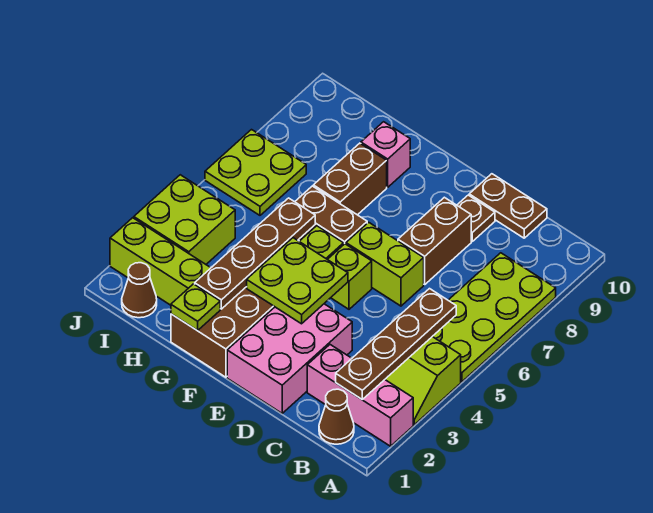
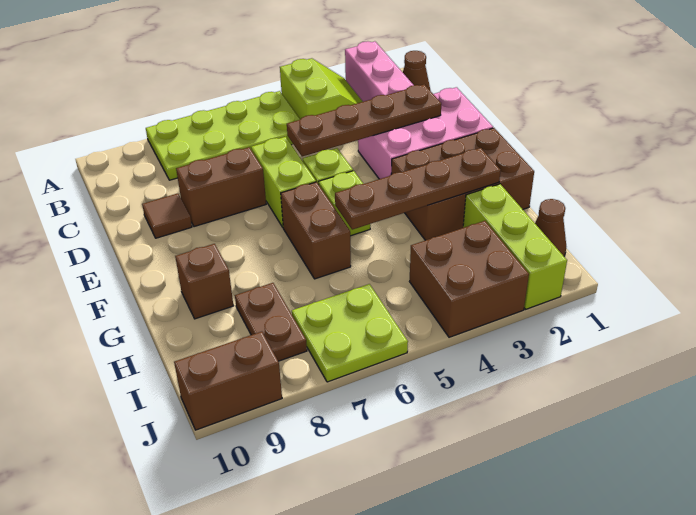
brown 1x4 plate [336,289,456,399] -> brown 1x4 plate moved to [287,84,441,157]
brown 1x2 plate [469,174,547,238] -> brown 1x2 plate moved to [235,283,307,361]
brown 1x1 plate [457,195,495,241] -> brown 1x1 tile [142,193,192,238]
lime 2x2 plate [247,238,348,324] -> none
lime 1x1 plate [171,284,220,331] -> none
brown 1x2 brick [313,143,387,215] -> brown 1x2 brick moved to [174,332,282,430]
pink 1x1 brick [361,122,410,187] -> brown 1x1 brick [175,244,233,319]
lime 2x2 brick [134,175,235,264] -> brown 2x2 brick [410,221,529,337]

